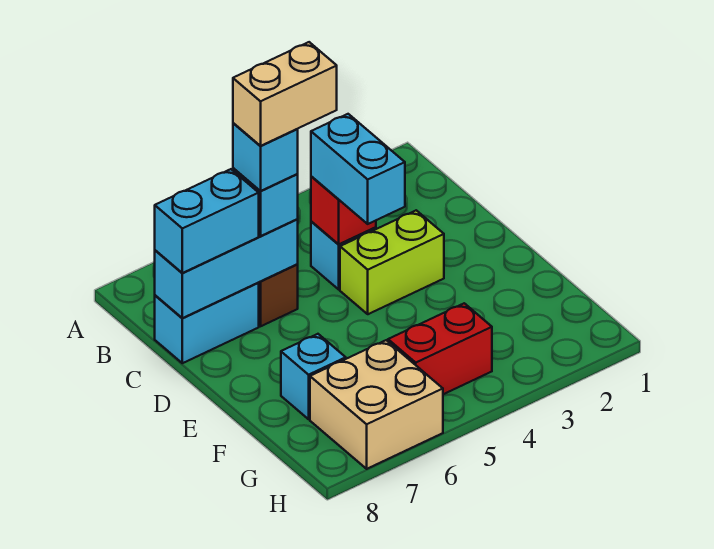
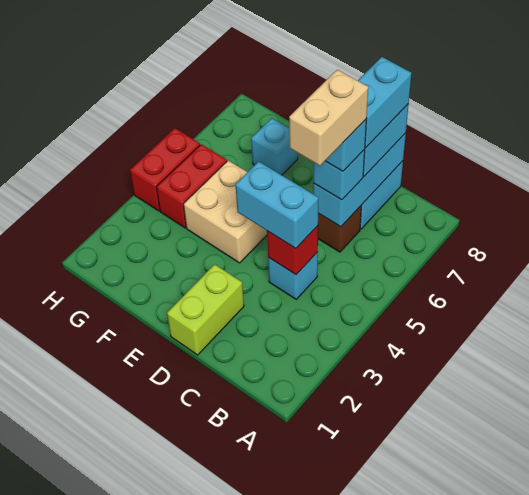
none -> cyan 1x2 brick [358,57,412,148]
lime 1x2 brick [340,210,444,314] -> lime 1x2 brick moved to [167,264,244,355]
tan 2x2 brick [310,340,443,469] -> tan 2x2 brick moved to [184,161,267,263]
none -> red 1x2 brick [130,128,200,211]

